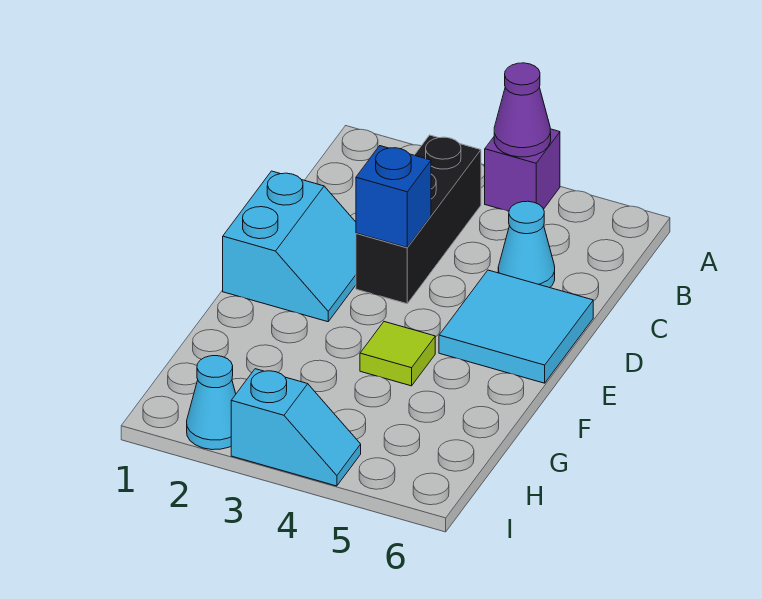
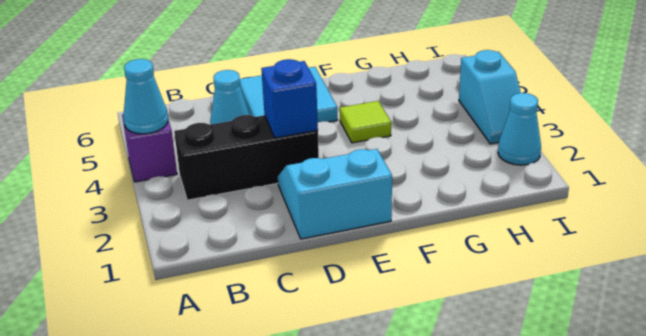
purple 1x1 cone [494,63,551,157] -> cyan 1x1 cone [123,59,168,134]
cyan 1x2 slope [231,369,361,486] -> cyan 1x2 slope turned to [459,50,521,144]

